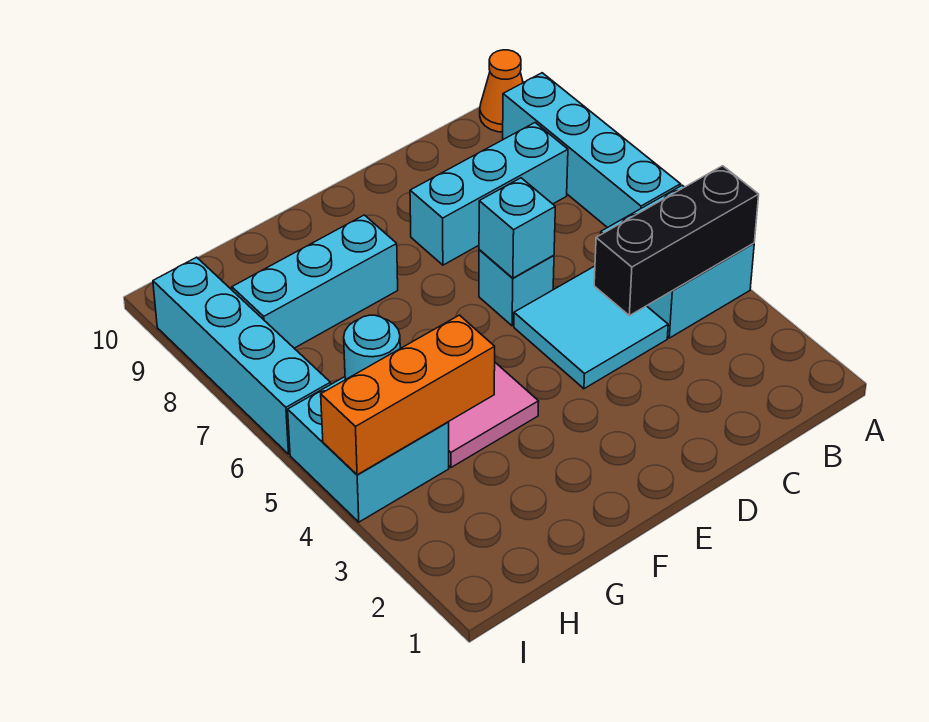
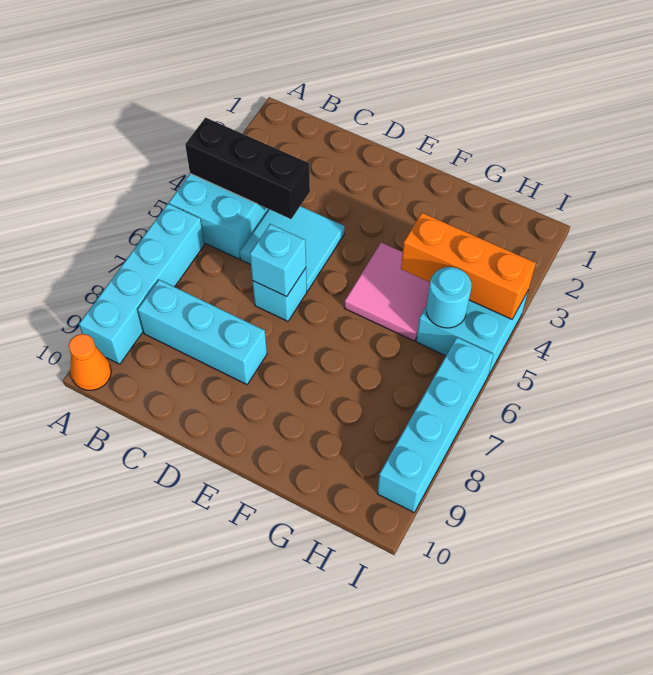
cyan 1x3 brick [232,215,398,348] -> none

